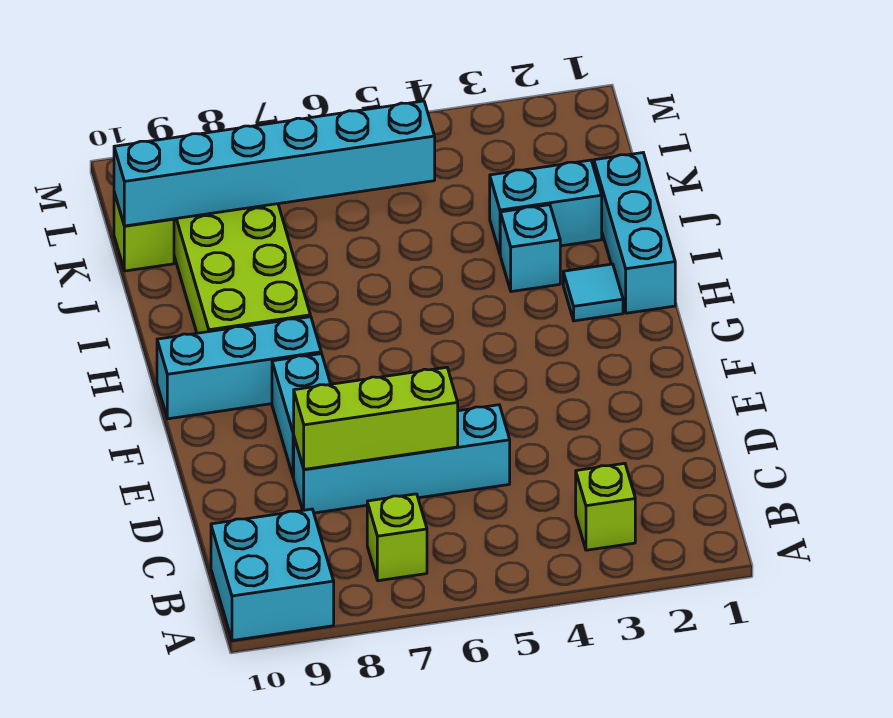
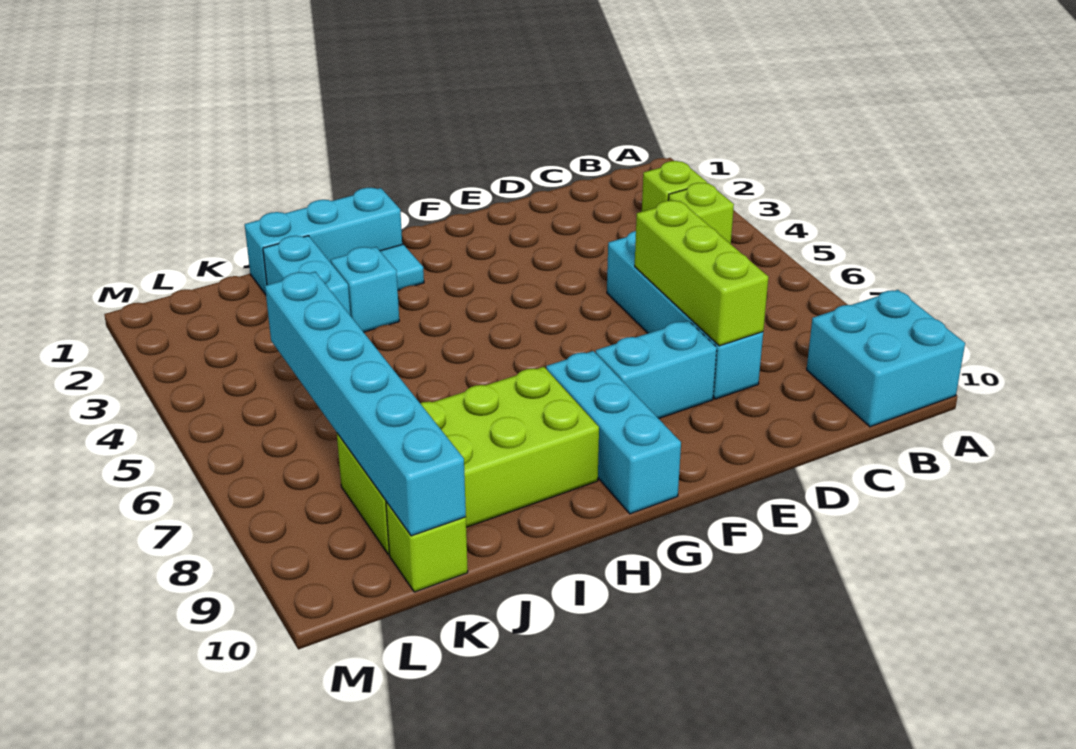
lime 1x1 brick [367,494,427,581] -> lime 1x1 brick moved to [668,183,734,244]

